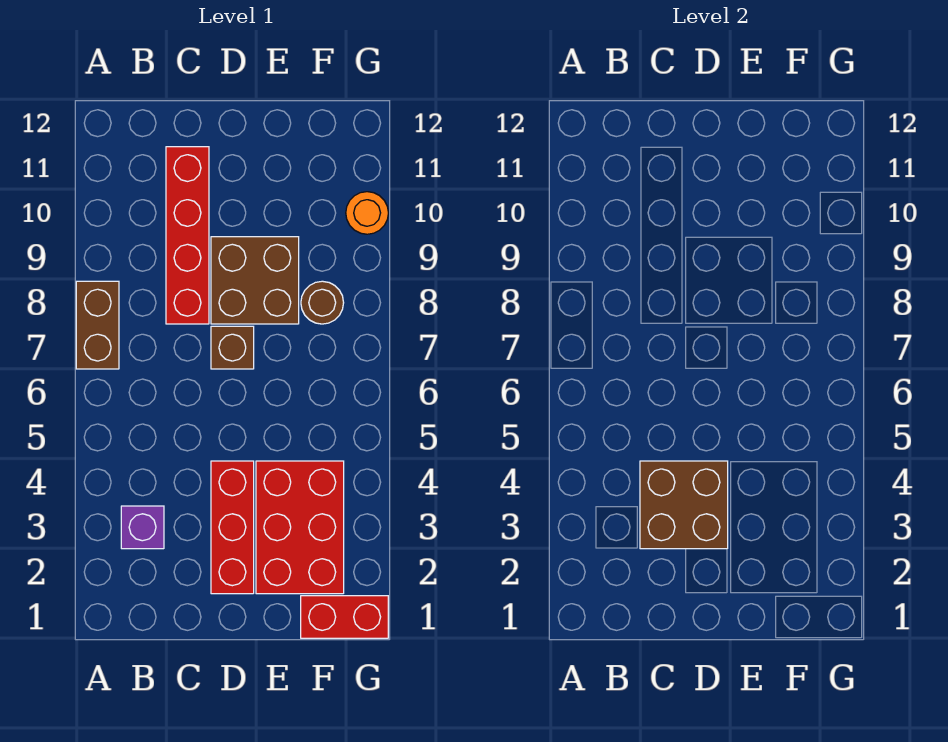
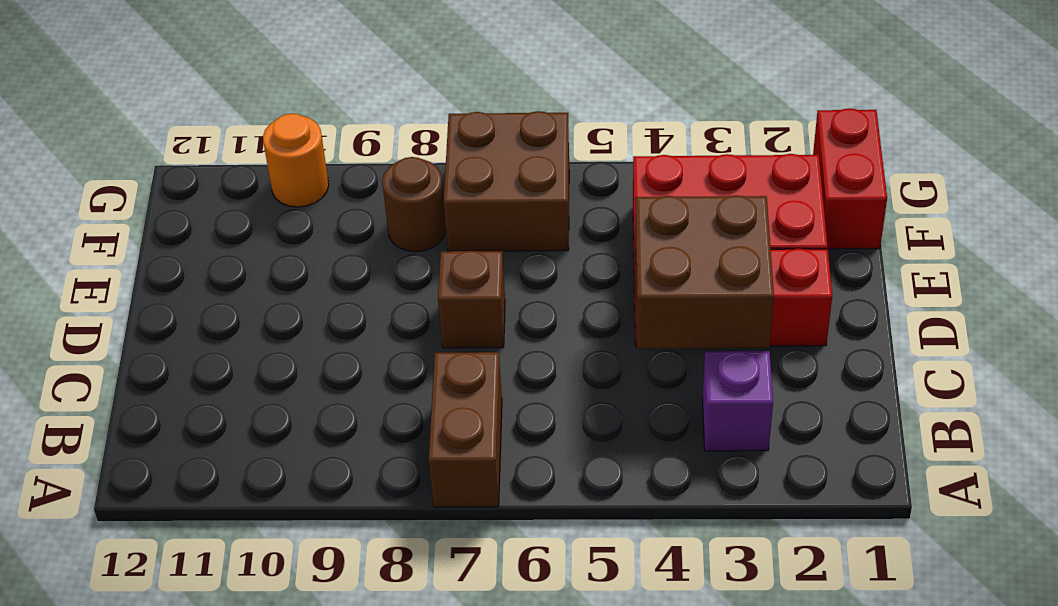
brown 1x2 brick [76,281,119,369] -> brown 1x2 brick turned to [429,352,502,507]
red 1x4 brick [166,147,209,324] -> none
brown 2x2 brick [211,237,299,324] -> brown 2x2 brick moved to [444,111,569,252]

